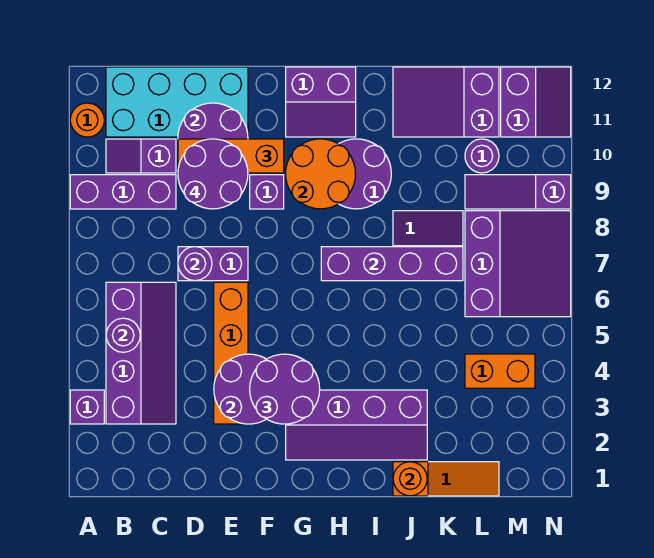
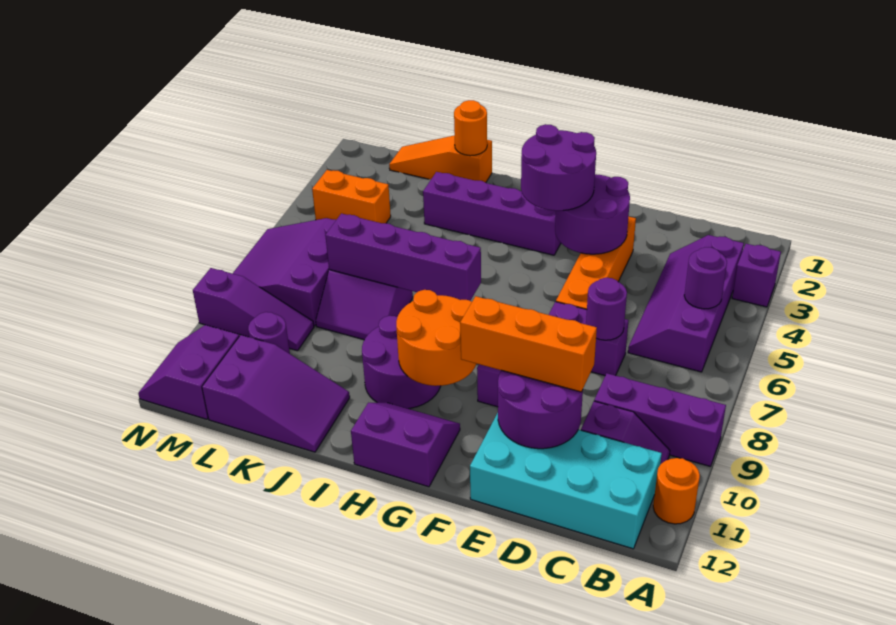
purple 2x2 round brick [178,139,248,209] -> none

